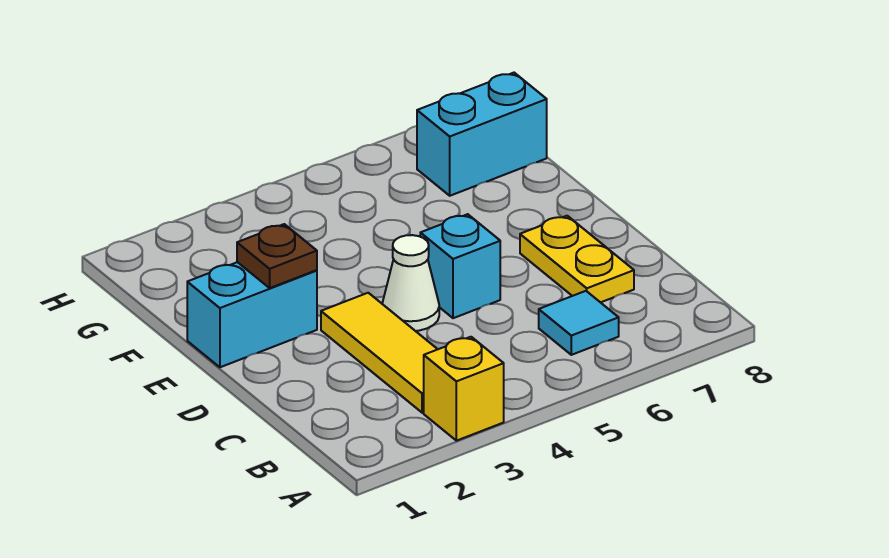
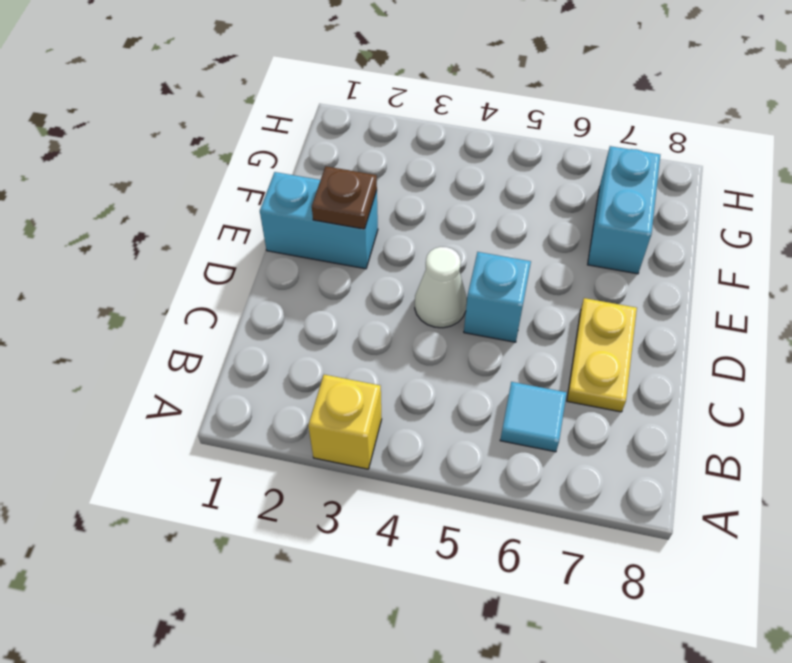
yellow 1x3 tile [321,293,438,413] -> none
cyan 1x2 brick [417,73,547,196] -> cyan 1x2 brick turned to [588,146,660,274]

